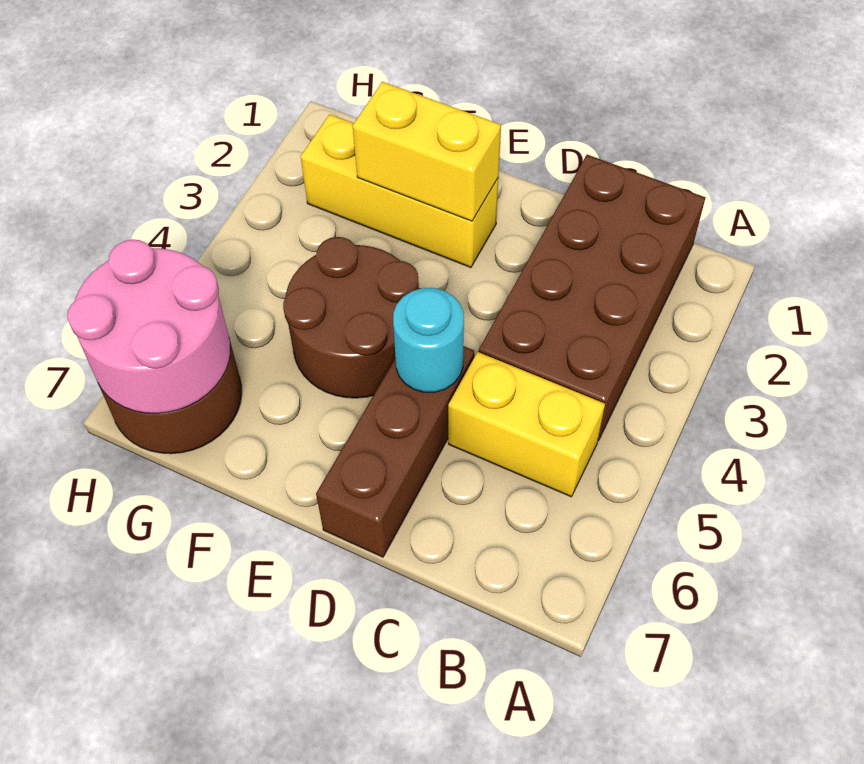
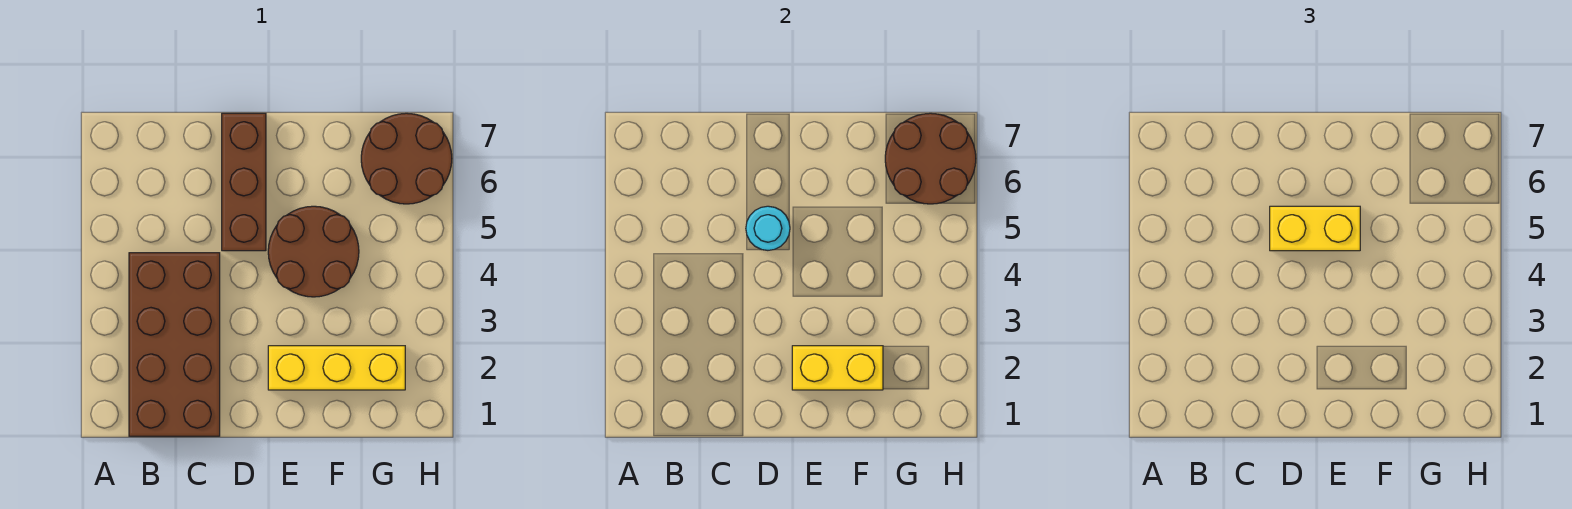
yellow 1x2 brick [448,352,605,497] -> yellow 1x2 brick moved to [1270,206,1360,251]
pink 2x2 round brick [67,240,231,414] -> brown 2x2 round brick [885,113,976,204]

